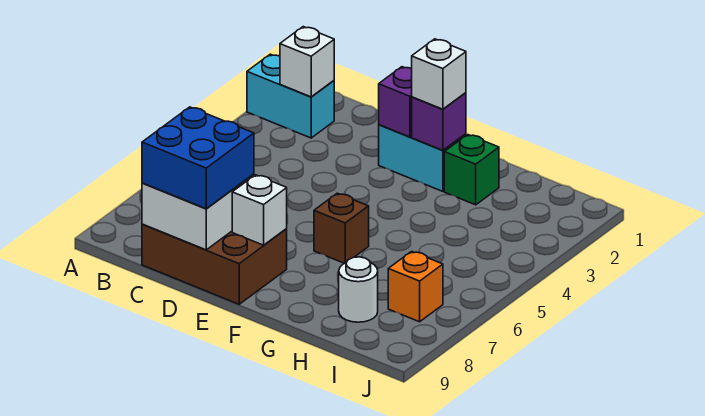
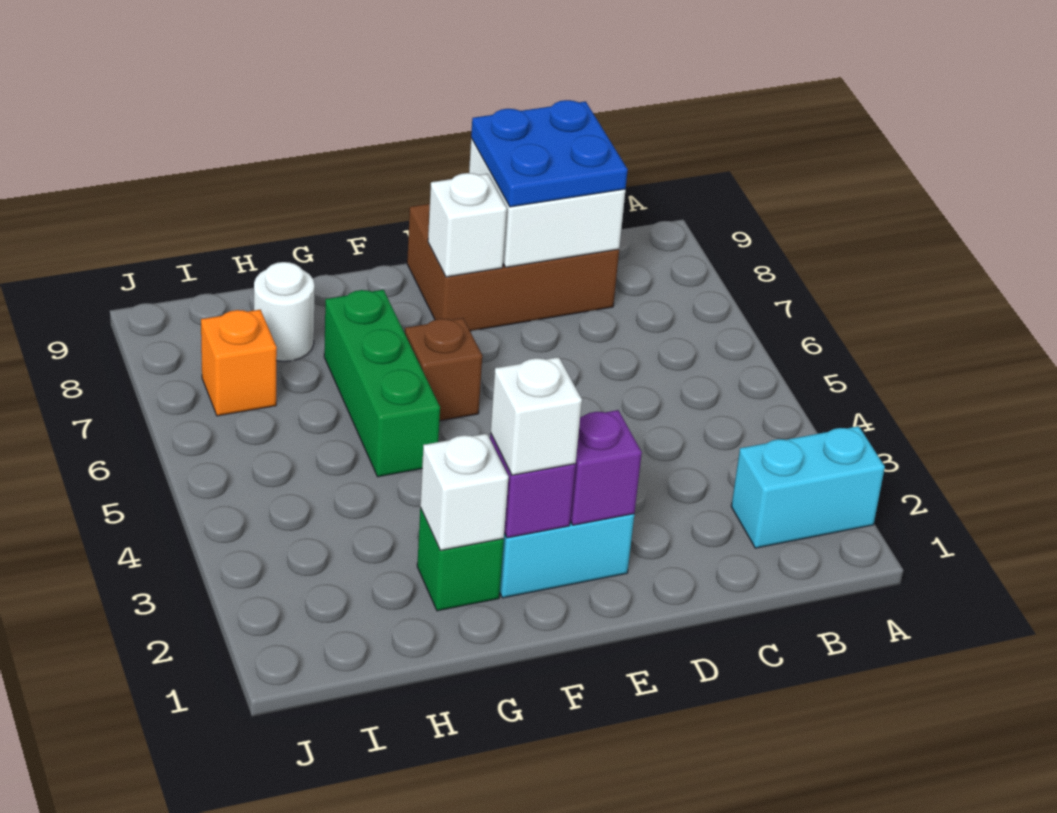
white 1x1 brick [280,27,334,97] -> white 1x1 brick moved to [420,434,509,550]
blue 2x2 brick [142,107,254,209] -> blue 2x2 plate [471,100,628,207]
none -> green 1x3 brick [324,290,440,477]

